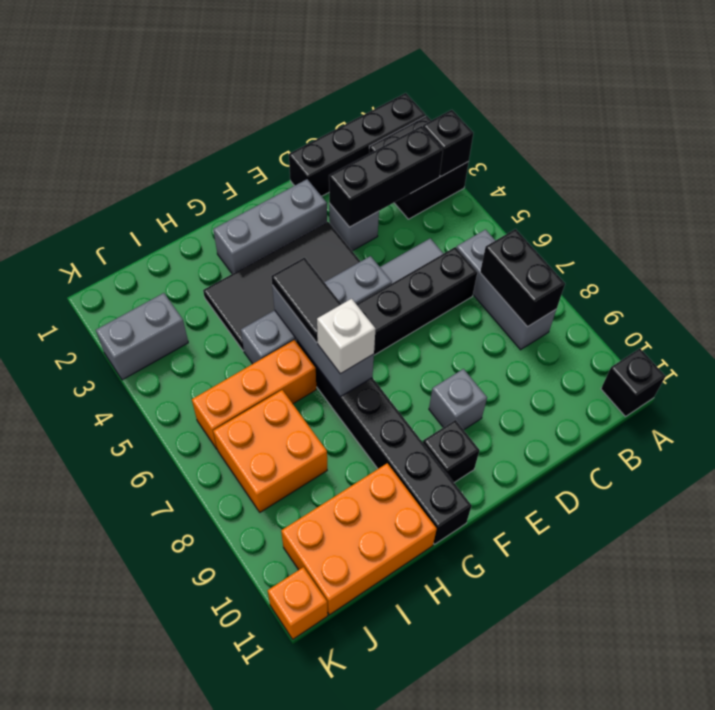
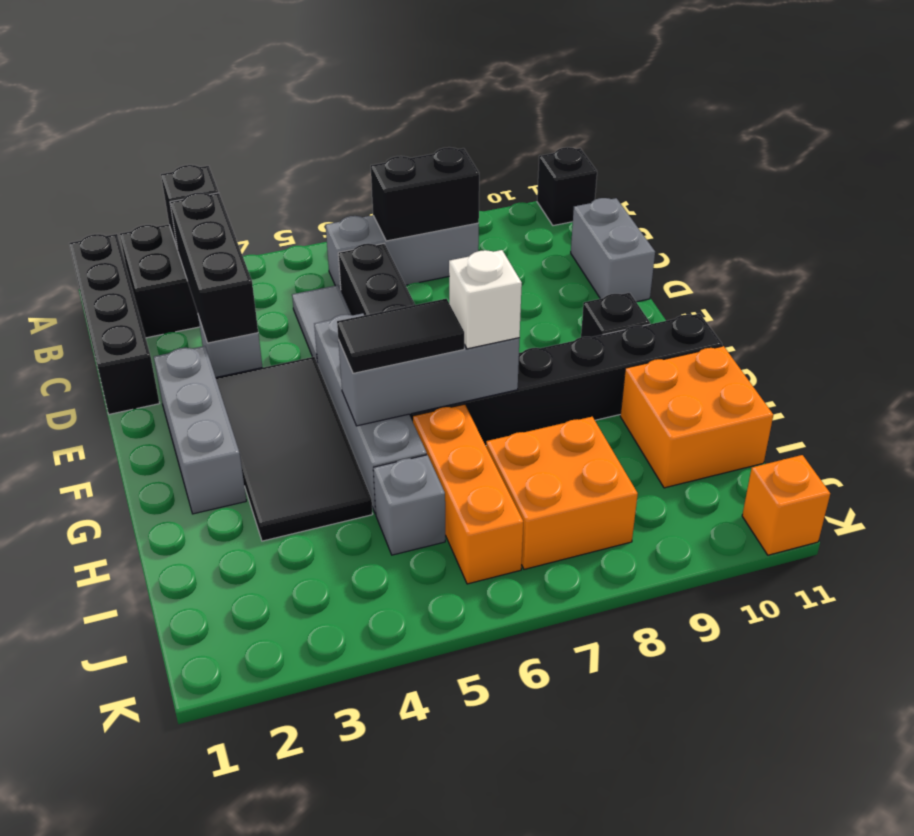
grey 1x1 brick [429,369,487,430] -> grey 1x1 brick moved to [373,455,445,555]
orange 2x3 brick [281,463,437,615] -> orange 2x2 brick [620,346,773,488]
grey 1x2 brick [96,293,188,380] -> grey 1x2 brick moved to [571,198,655,302]

